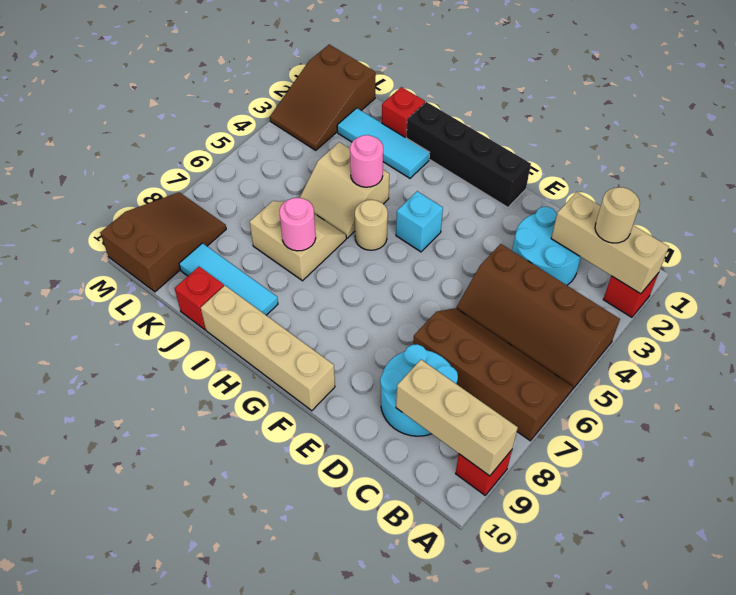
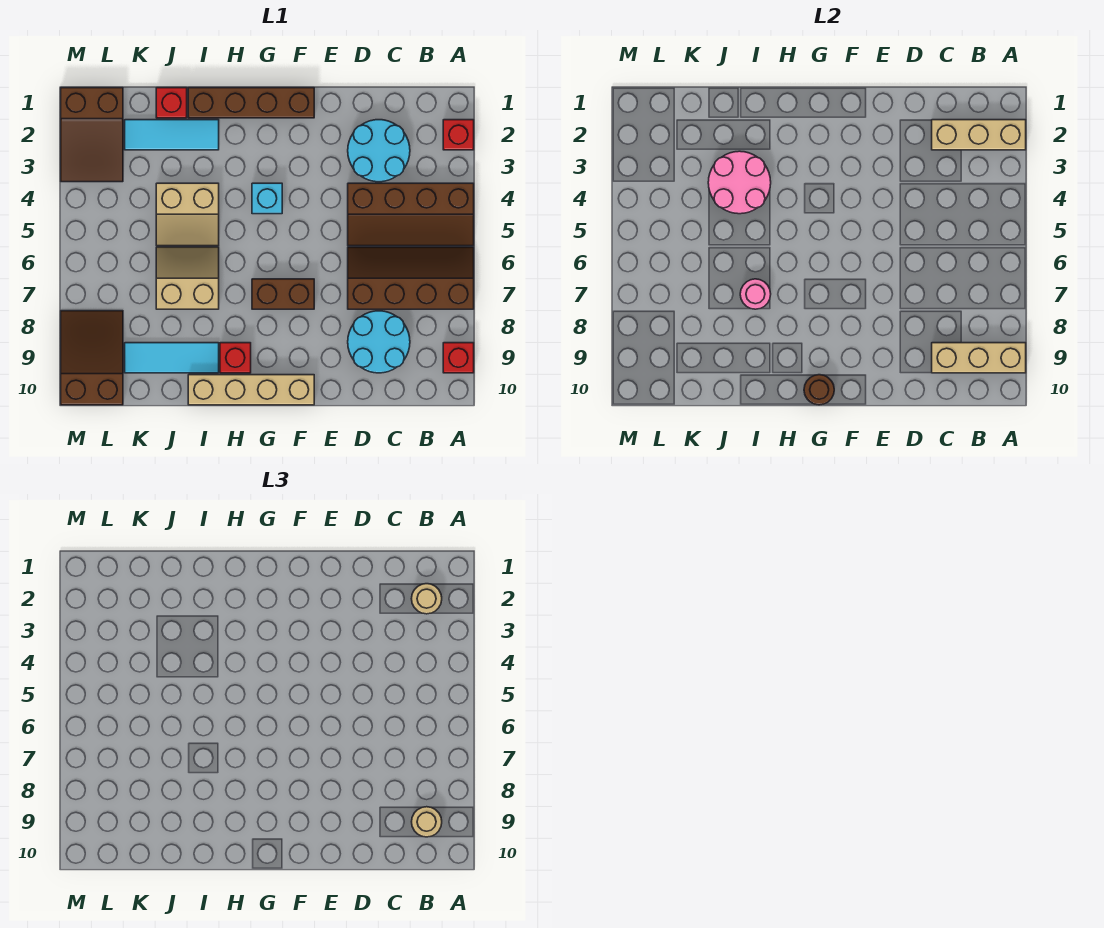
black 1x4 brick [406,102,531,207] -> brown 1x4 brick [188,88,314,118]
none -> brown 1x2 brick [252,279,314,309]
none -> brown 1x1 round brick [804,375,834,405]
tan 1x1 round brick [355,200,388,250] -> tan 1x1 round brick moved to [412,807,442,837]
pink 1x1 round brick [350,135,383,187] -> pink 2x2 round brick [708,151,771,214]
red 1x1 brick [175,267,224,330] -> red 1x1 brick moved to [220,343,251,373]

